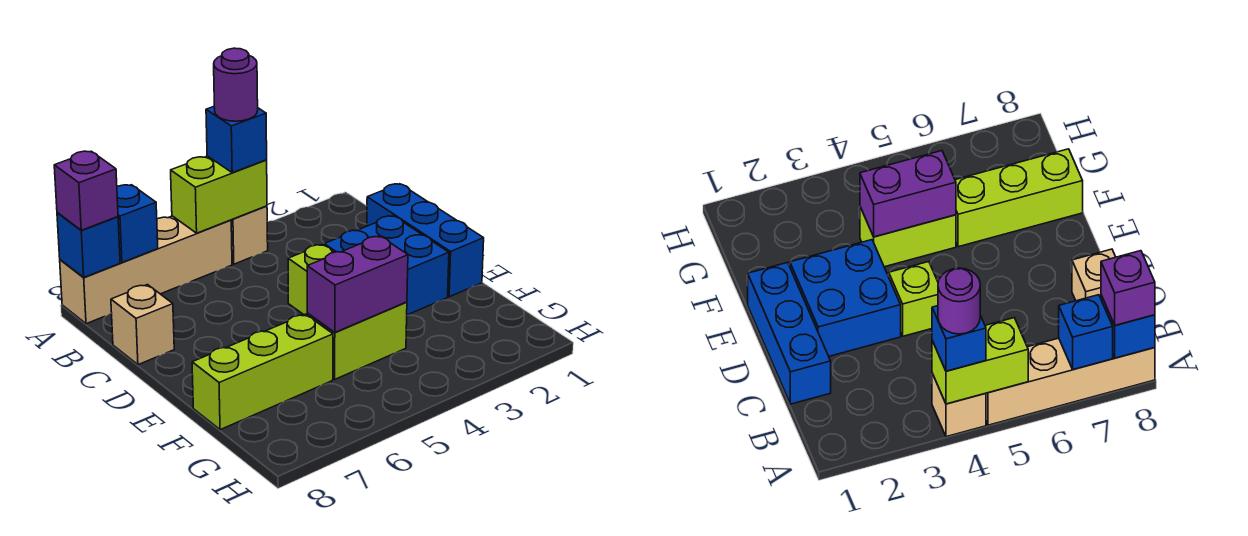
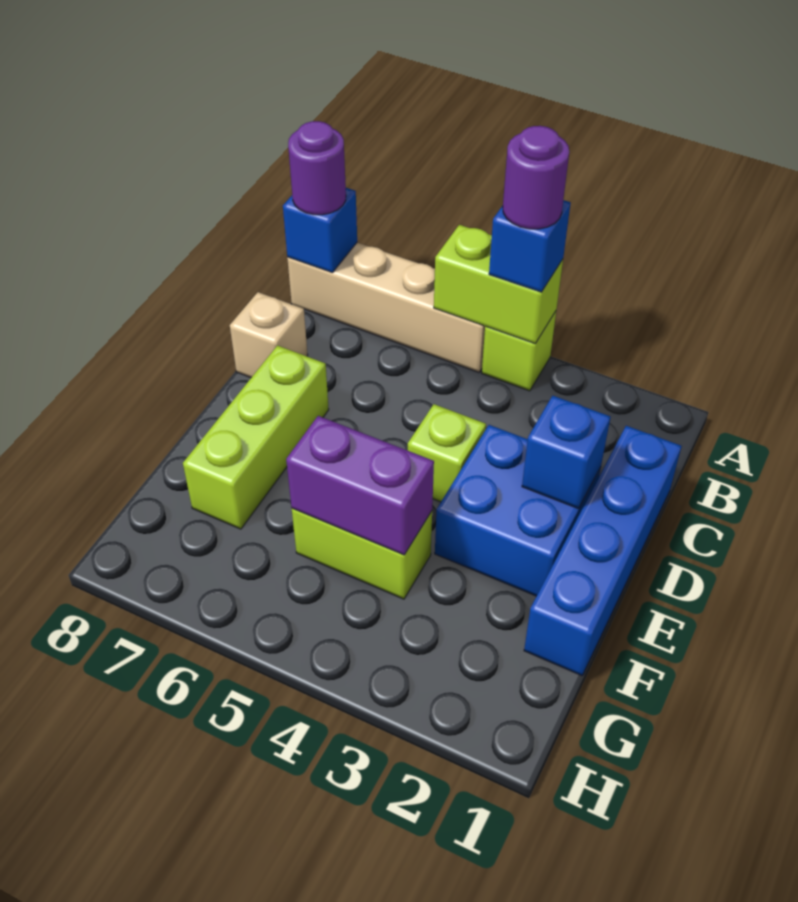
tan 1x1 brick [231,206,268,264] -> lime 1x1 brick [482,312,556,391]
blue 1x1 brick [117,185,158,262] -> blue 1x1 brick moved to [522,396,610,509]
purple 1x1 brick [54,151,118,230] -> purple 1x1 round brick [288,121,346,215]
blue 1x3 brick [367,184,484,297] -> blue 1x4 brick [524,426,682,676]
lime 1x3 brick [192,314,333,430] -> lime 1x3 brick turned to [183,345,329,529]

